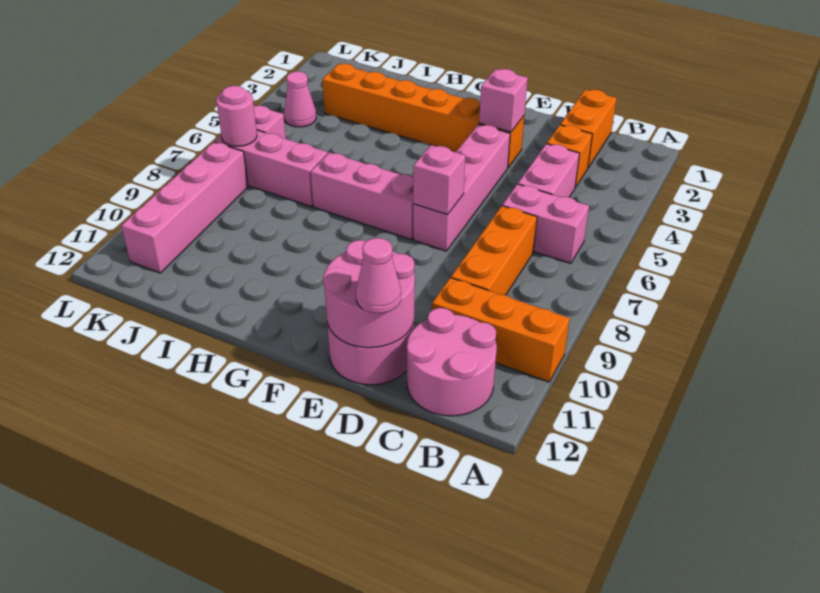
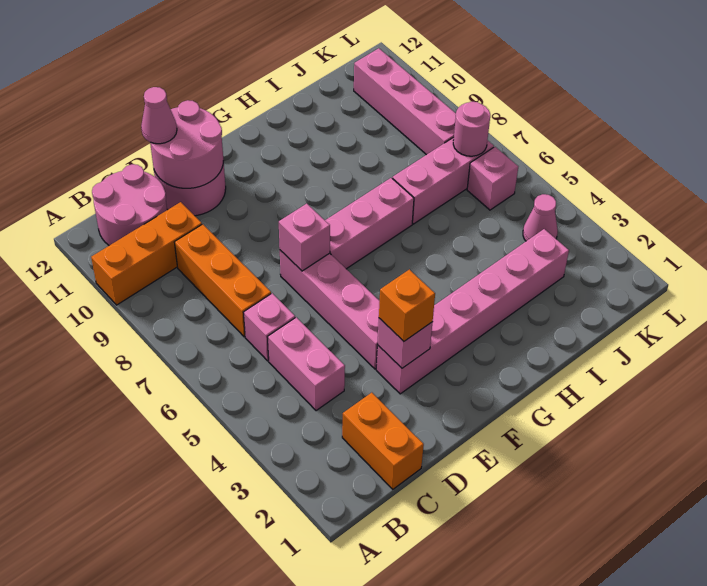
pink 1x2 brick [502,184,589,263] -> pink 1x1 brick [243,293,295,361]
orange 1x1 brick [547,125,592,188] -> orange 1x1 brick moved to [379,269,435,341]
orange 1x6 brick [322,64,524,167] -> pink 1x6 brick [376,229,569,394]

